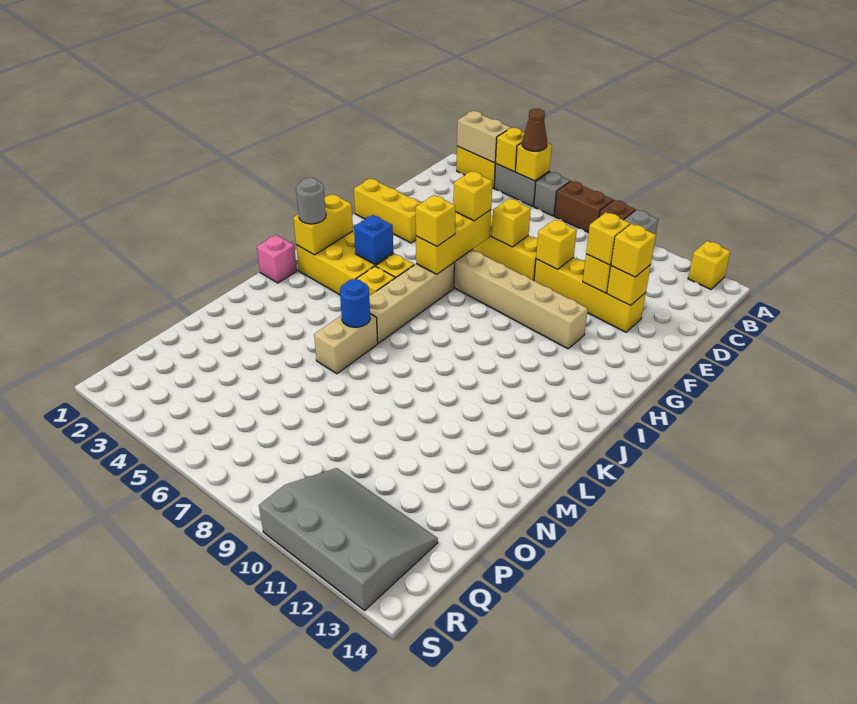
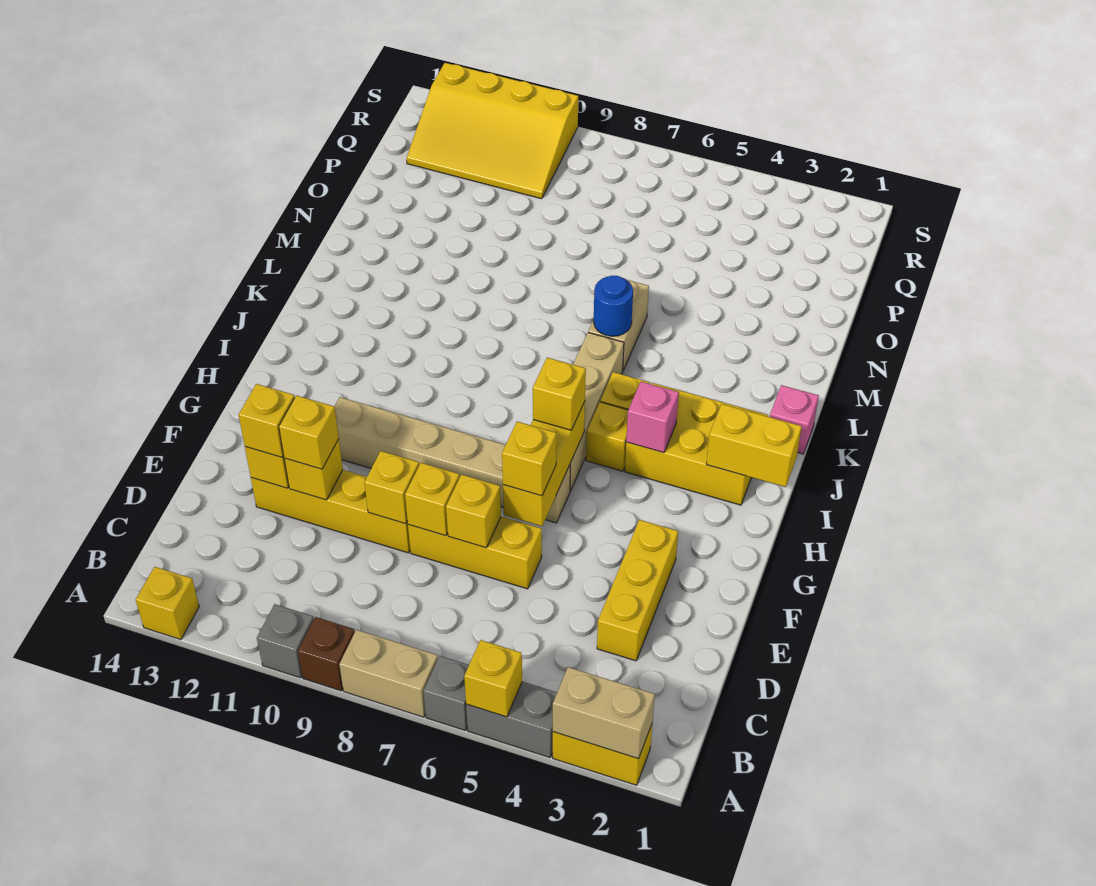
yellow 1x1 brick [496,128,524,172] -> yellow 1x1 brick moved to [405,463,460,536]
brown 1x1 cone [522,109,547,151] -> none
brown 1x2 brick [554,181,613,233] -> tan 1x2 brick [339,630,438,717]
yellow 1x3 brick [354,178,421,243] -> yellow 1x3 brick turned to [597,520,678,661]
yellow 1x2 brick [293,194,353,255] -> yellow 1x2 brick turned to [707,404,802,487]
blue 1x1 brick [354,215,393,264] -> pink 1x1 brick [626,382,679,453]
grey 1x1 round brick [296,178,326,224] -> none
grey 3x4 slope [259,468,438,610] -> yellow 3x4 slope [407,63,578,199]

